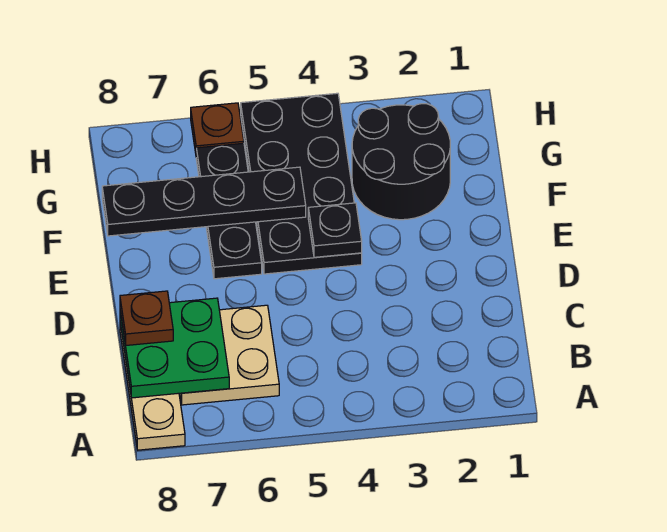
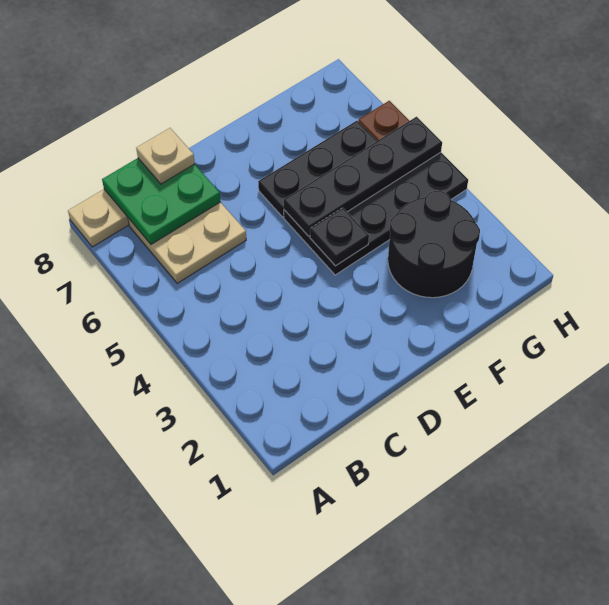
brown 1x1 plate [120,291,173,345] -> tan 1x1 plate [136,128,195,184]
black 1x4 plate [102,167,306,236] -> black 1x4 plate turned to [284,117,442,236]

